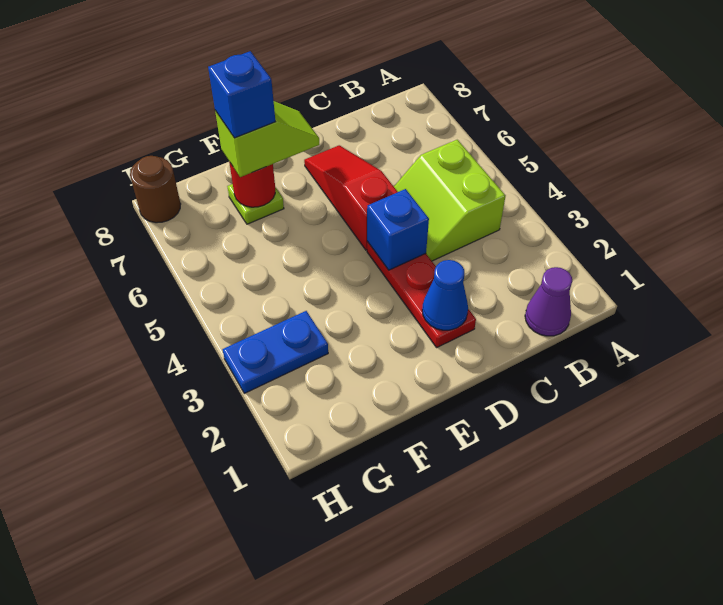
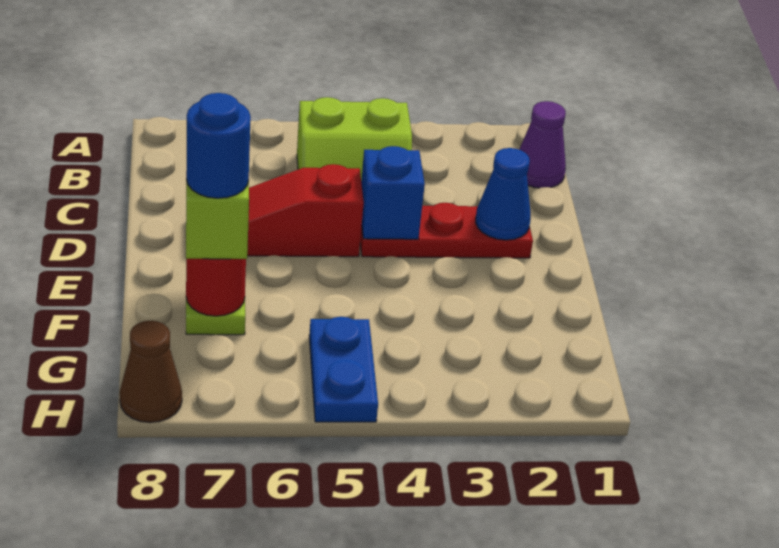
blue 1x1 brick [208,51,275,138] -> blue 1x1 round brick [186,93,251,198]
blue 1x2 plate [222,311,328,393] -> blue 1x2 plate moved to [309,317,378,422]
brown 1x1 round brick [130,156,181,223] -> brown 1x1 cone [120,321,182,423]

